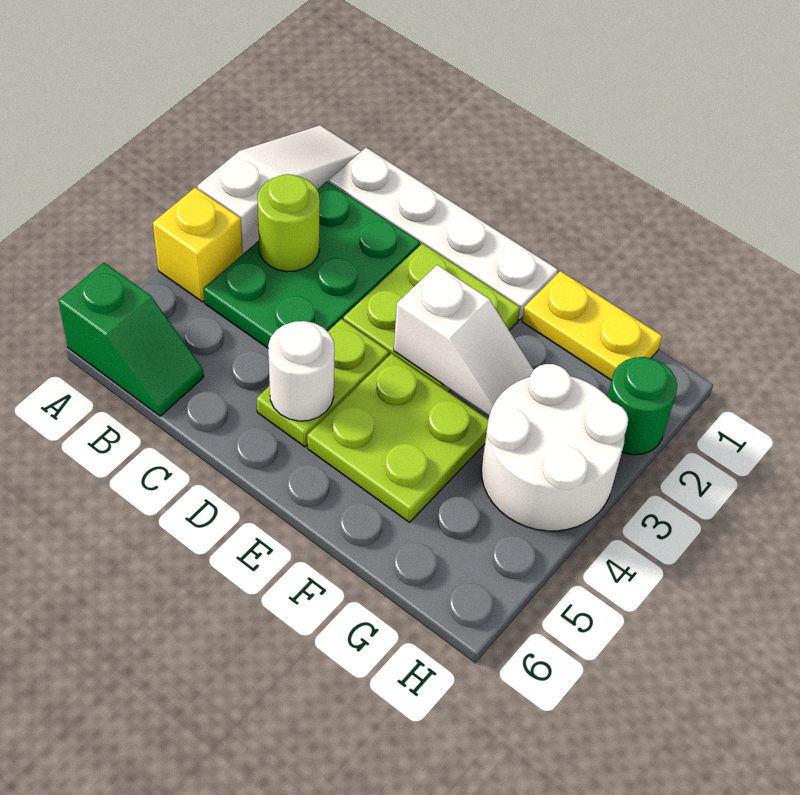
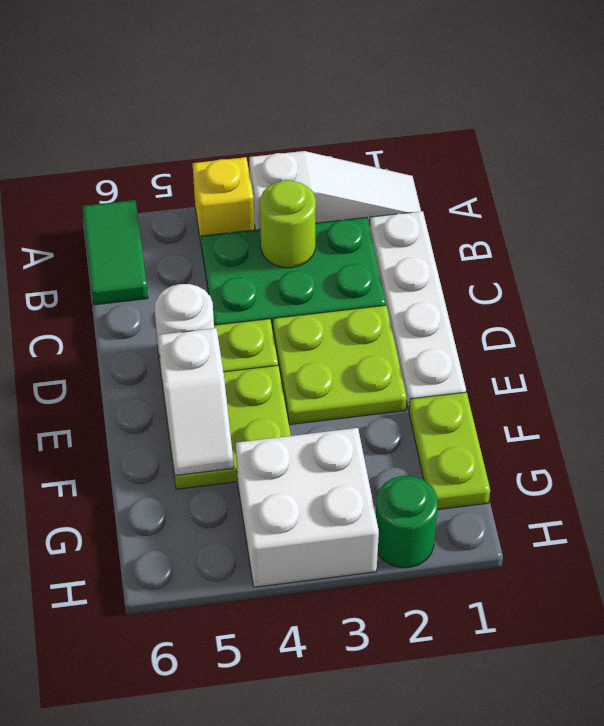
green 1x2 slope [58,263,204,416] -> green 1x2 tile [82,200,148,305]
white 1x2 slope [394,265,533,416] -> white 1x2 slope moved to [158,328,234,475]
yellow 1x2 plate [522,271,662,381] -> lime 1x2 plate [409,392,490,510]
white 2x2 round brick [481,364,628,531] -> white 2x2 brick [236,428,379,587]

